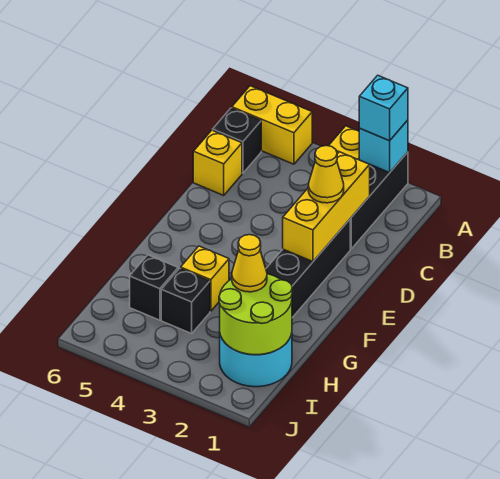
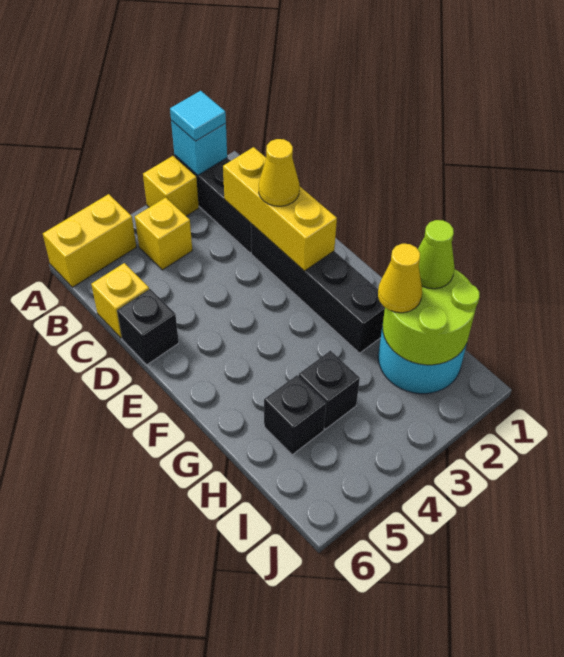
cyan 1x1 brick [359,75,408,141] -> cyan 1x1 tile [170,91,226,141]
black 1x1 brick [213,108,261,173] -> black 1x1 brick moved to [117,289,179,365]
yellow 1x1 brick [181,246,229,311] -> yellow 1x1 brick moved to [135,198,192,270]
none -> lime 1x1 cone [418,220,454,289]

